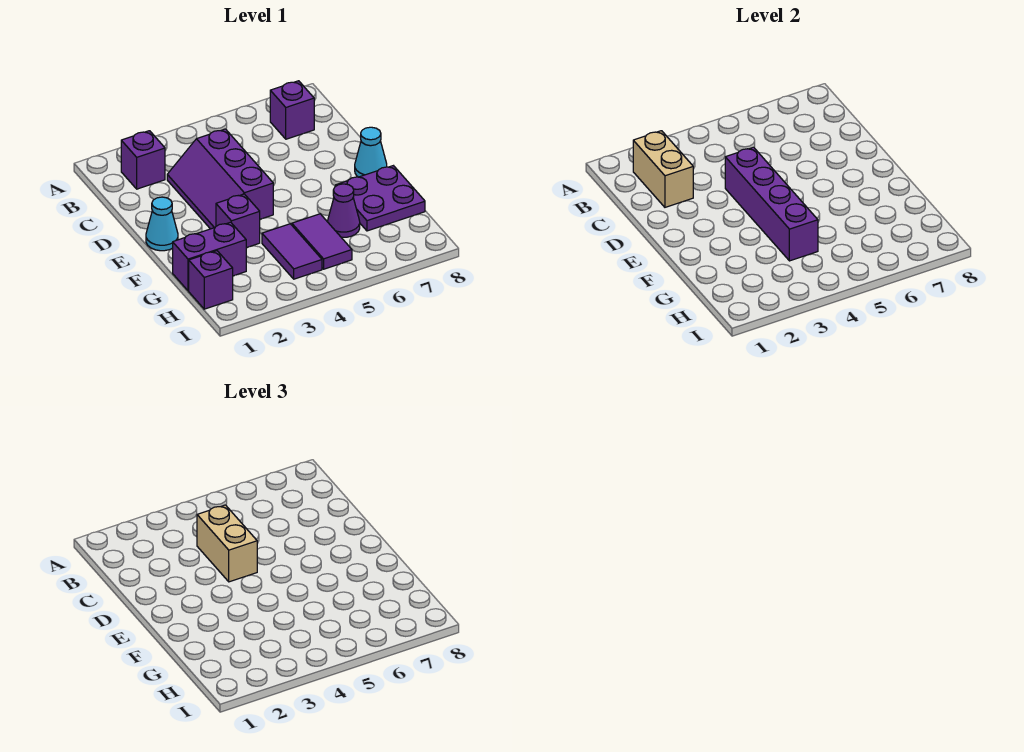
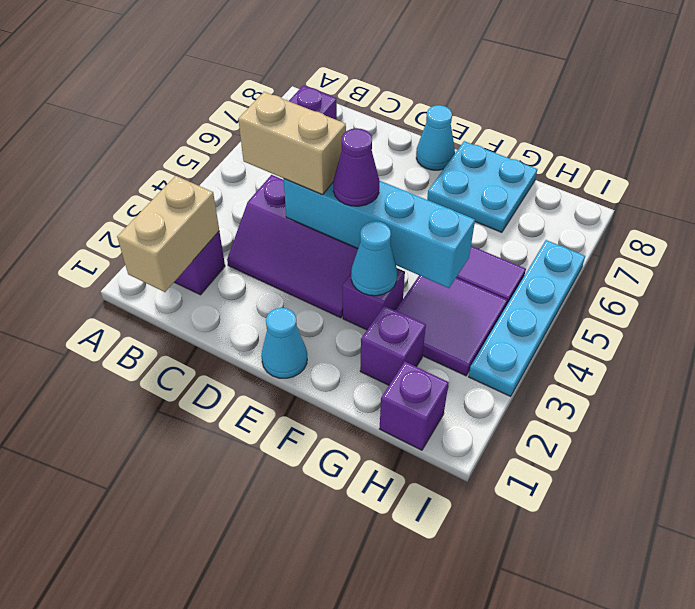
tan 1x2 brick [633,131,693,207] -> tan 1x2 brick turned to [117,176,219,292]
purple 1x4 brick [725,147,818,261] -> cyan 1x4 brick [284,179,475,288]
none -> cyan 1x1 cone [351,221,397,296]
purple 2x2 plate [335,166,425,231] -> cyan 2x2 plate [427,141,537,232]
purple 1x2 brick [173,222,246,291] -> purple 1x1 brick [360,306,426,385]
purple 1x2 tile [262,224,322,279] -> purple 2x2 tile [396,275,507,376]
purple 1x1 cone [328,184,360,237] -> purple 1x1 cone moved to [333,128,380,206]
none -> cyan 1x4 plate [468,240,585,396]

